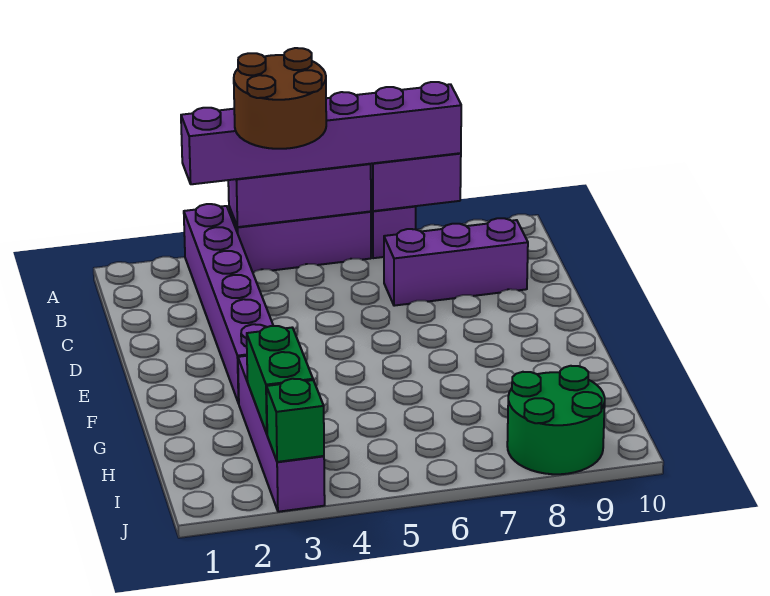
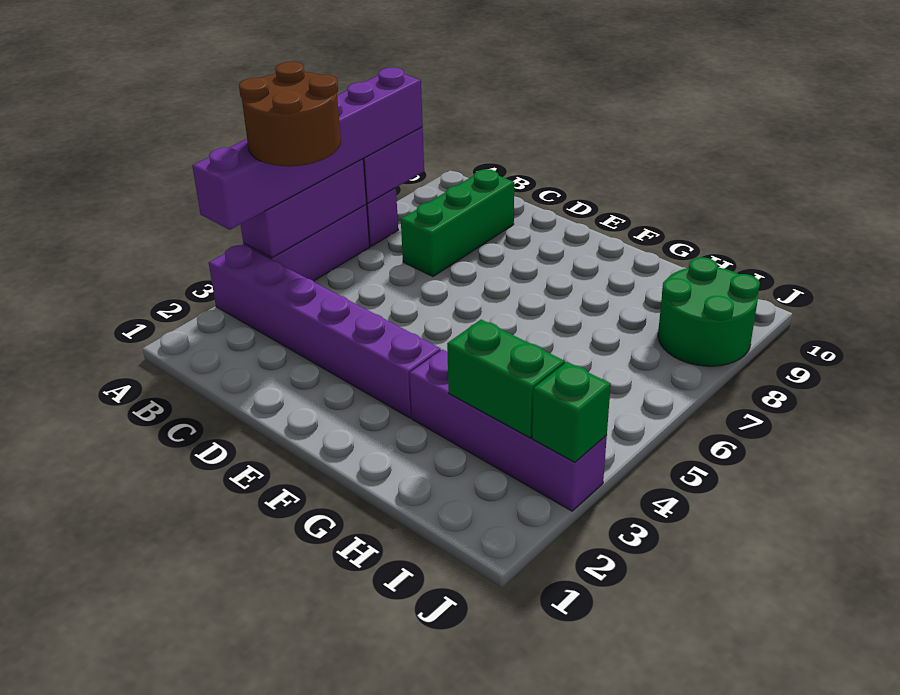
purple 1x3 brick [384,218,528,306] -> green 1x3 brick [401,169,514,276]

